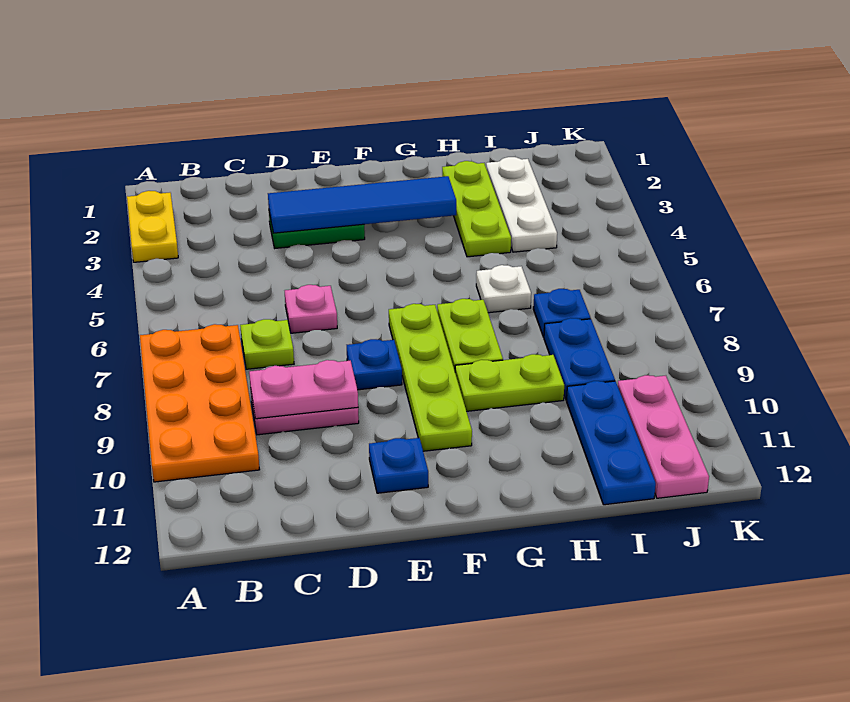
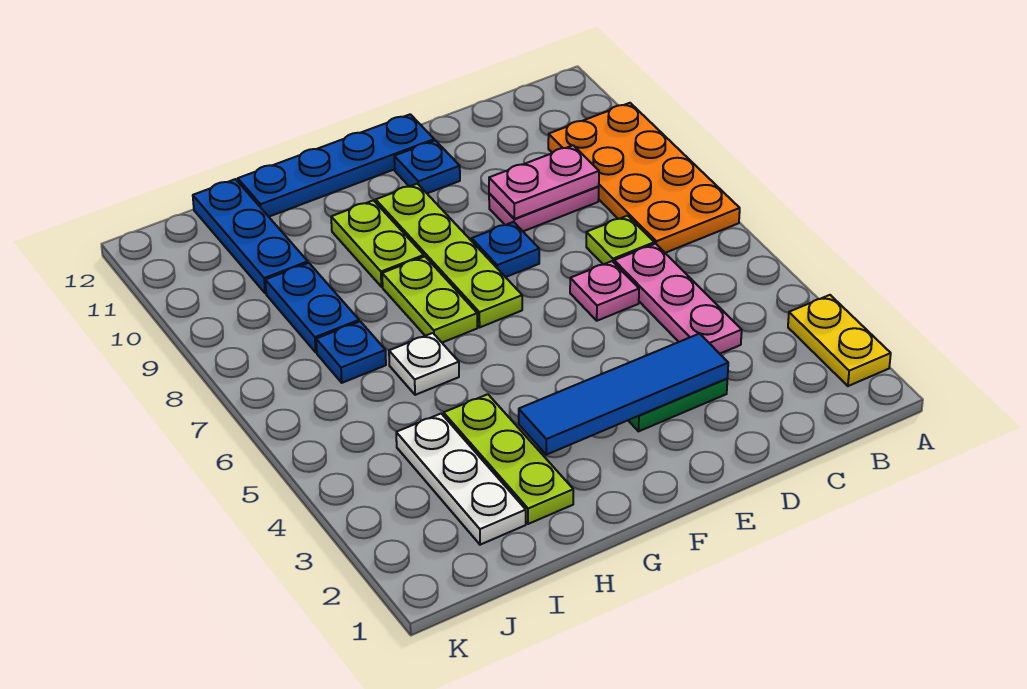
none -> blue 1x4 plate [238,114,434,217]
lime 1x2 plate [455,354,564,411] -> lime 1x2 plate turned to [331,200,424,287]
pink 1x3 plate [618,375,709,498] -> pink 1x3 plate moved to [614,244,742,354]

